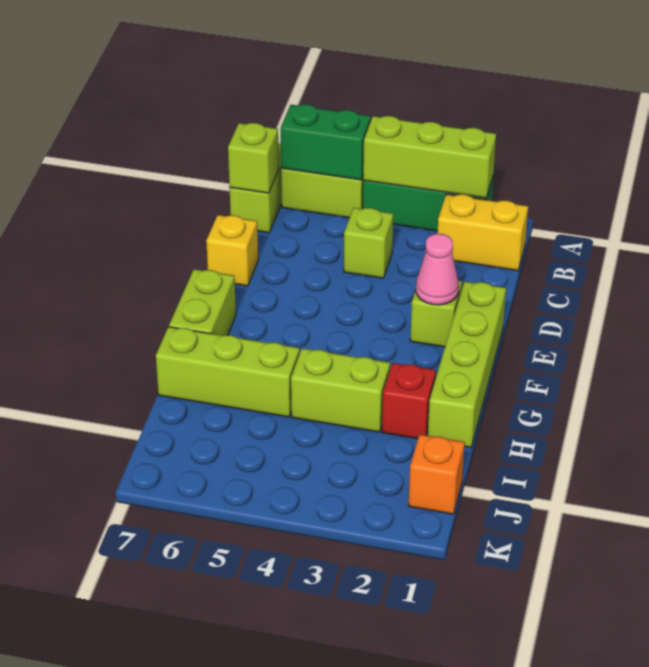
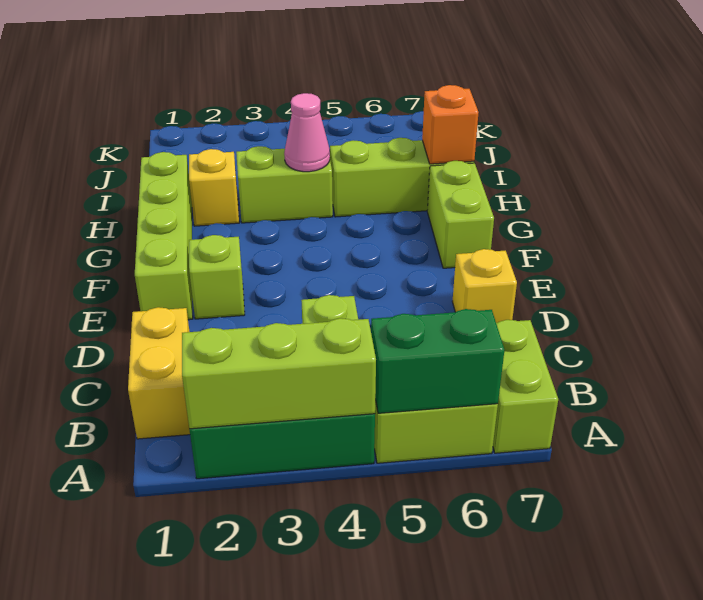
yellow 1x2 brick [437,194,528,271] -> yellow 1x2 brick turned to [128,307,190,439]
lime 1x1 brick [228,123,279,193] -> none
pink 1x1 cone [416,234,459,305] -> pink 1x1 cone moved to [284,93,330,172]
red 1x1 brick [382,363,436,439] -> yellow 1x1 brick [189,149,239,226]
orange 1x1 brick [409,434,465,514] -> orange 1x1 brick moved to [422,85,479,164]

